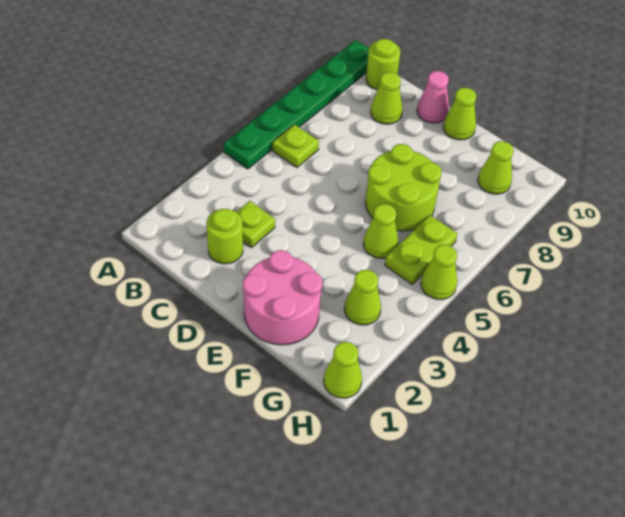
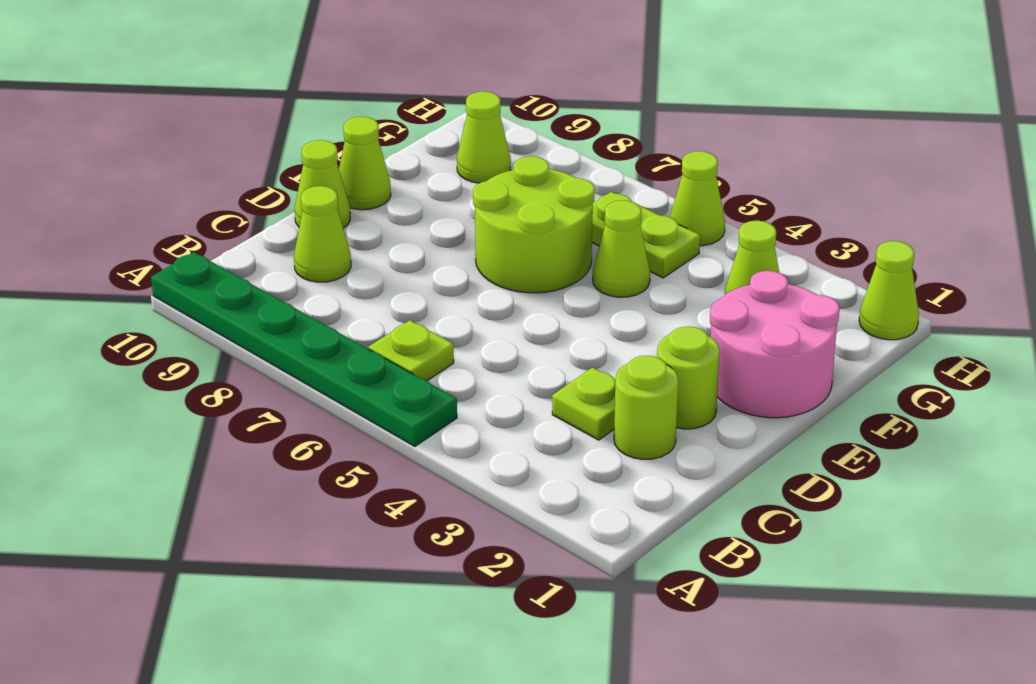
lime 1x1 round brick [366,39,400,90] -> lime 1x1 round brick moved to [657,326,720,429]
pink 1x1 cone [417,71,449,123] -> lime 1x1 cone [295,140,350,228]

